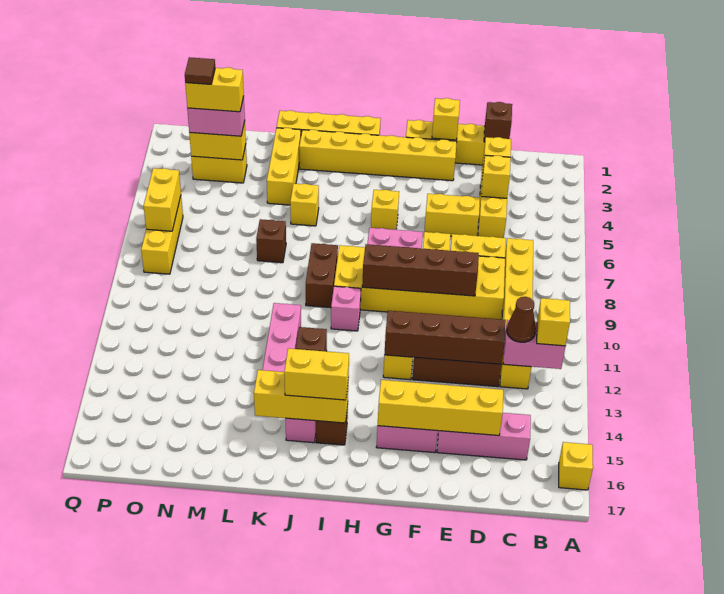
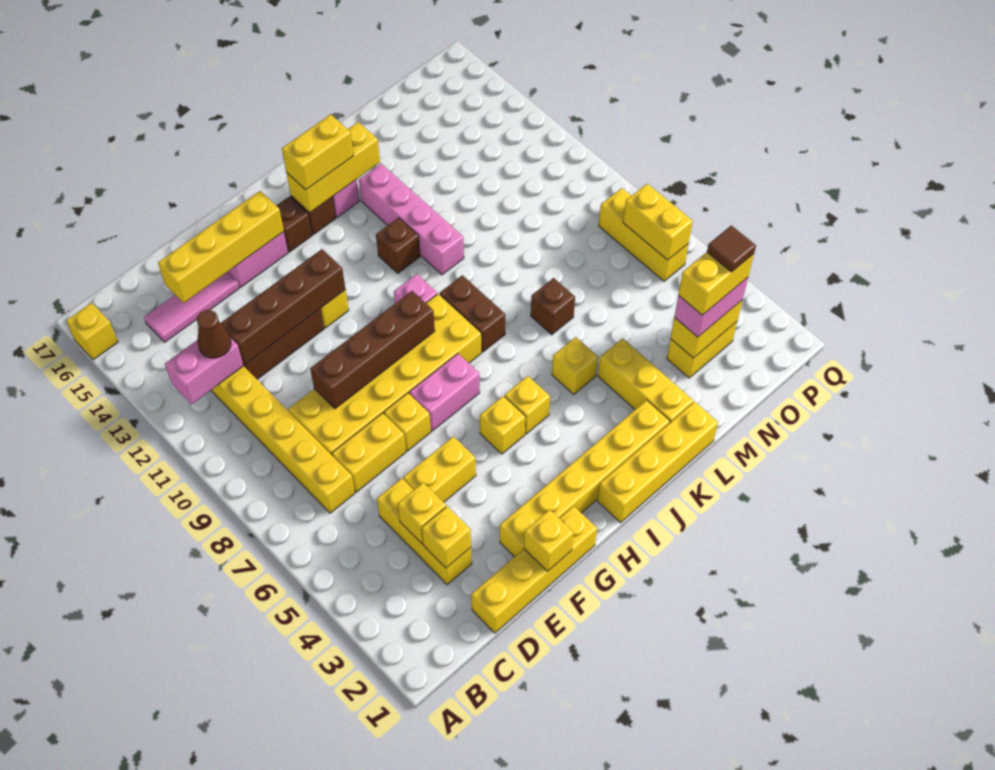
yellow 1x1 brick [537,298,570,346] -> yellow 1x1 brick moved to [505,376,550,434]
pink 1x3 brick [437,413,531,460] -> pink 1x3 tile [144,272,239,342]
brown 1x1 brick [484,102,512,142] -> brown 1x1 brick moved to [276,196,312,252]

